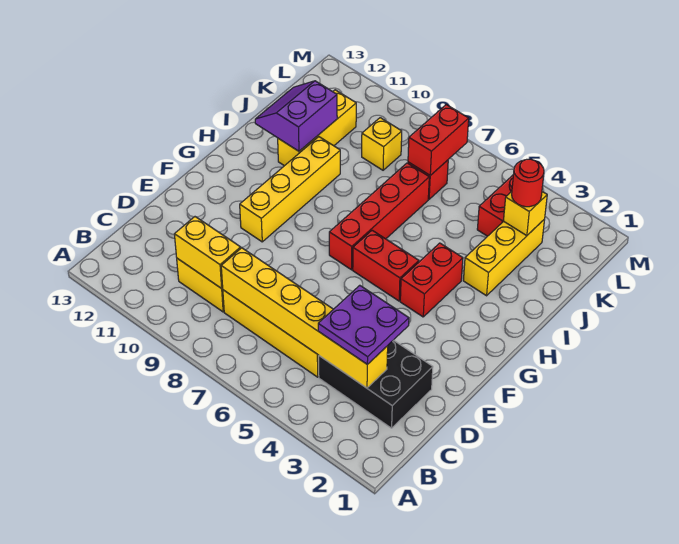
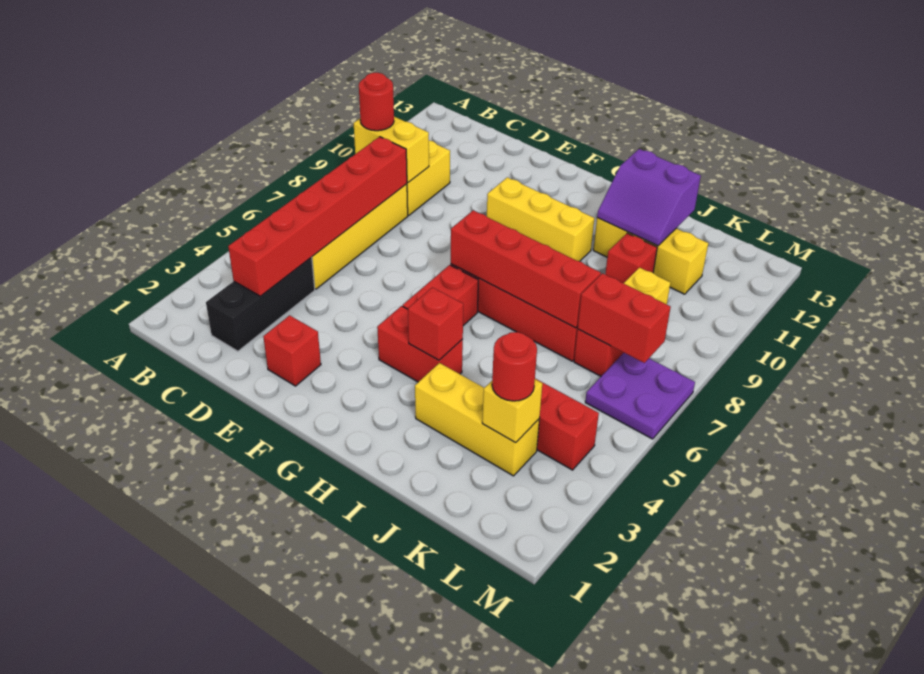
none -> red 1x1 round brick [359,73,394,131]
black 2x3 brick [319,340,433,428] -> black 1x3 brick [206,257,315,351]
yellow 1x6 brick [221,248,388,388] -> red 1x6 brick [228,137,407,296]
purple 2x2 plate [318,285,409,365] -> purple 2x2 plate moved to [585,353,695,439]
yellow 1x2 brick [174,217,241,289] -> yellow 1x2 brick turned to [354,117,429,183]
none -> red 1x1 brick [263,315,321,386]
yellow 1x4 brick [240,137,340,242] -> yellow 1x3 brick [487,177,595,261]
none -> red 1x4 brick [451,210,601,328]
none -> red 1x1 brick [408,287,463,360]
purple 2x2 slope [255,81,337,151] -> purple 2x2 slope turned to [597,149,701,246]
none -> red 1x1 brick [605,233,657,283]

